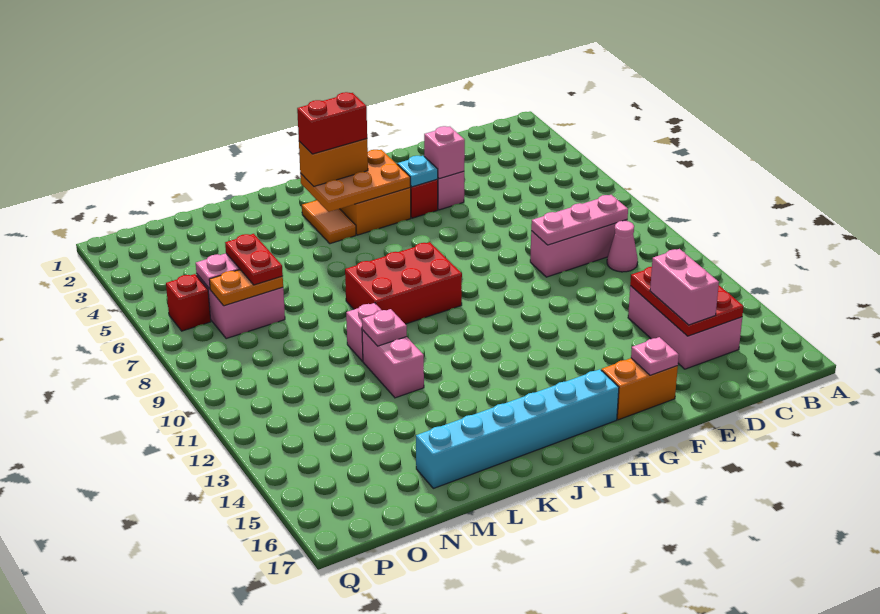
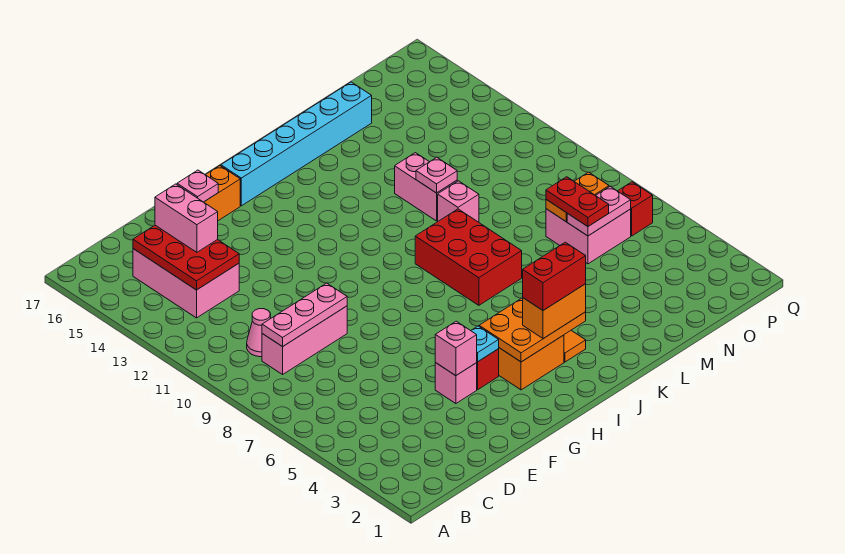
red 2x3 brick [345,242,462,324] -> red 2x3 brick turned to [415,209,522,305]

